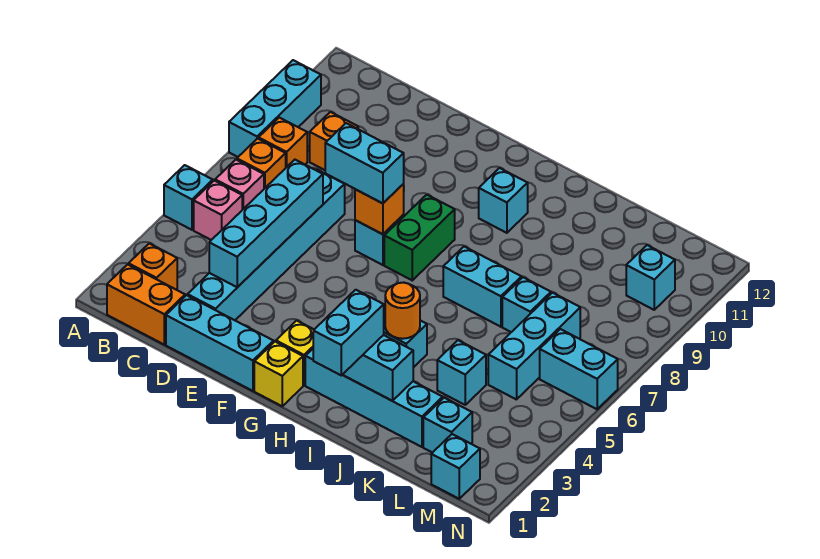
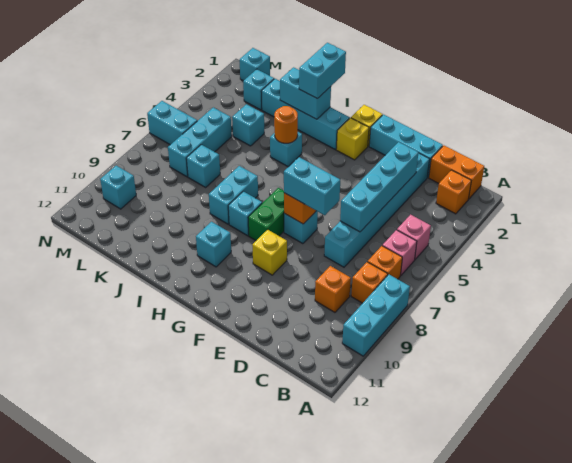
cyan 1x1 brick [164,165,213,230] -> cyan 1x1 brick moved to [228,191,262,236]
none -> yellow 1x1 brick [252,230,287,275]
cyan 1x2 brick [443,247,522,327] -> cyan 1x2 brick turned to [209,166,258,224]

